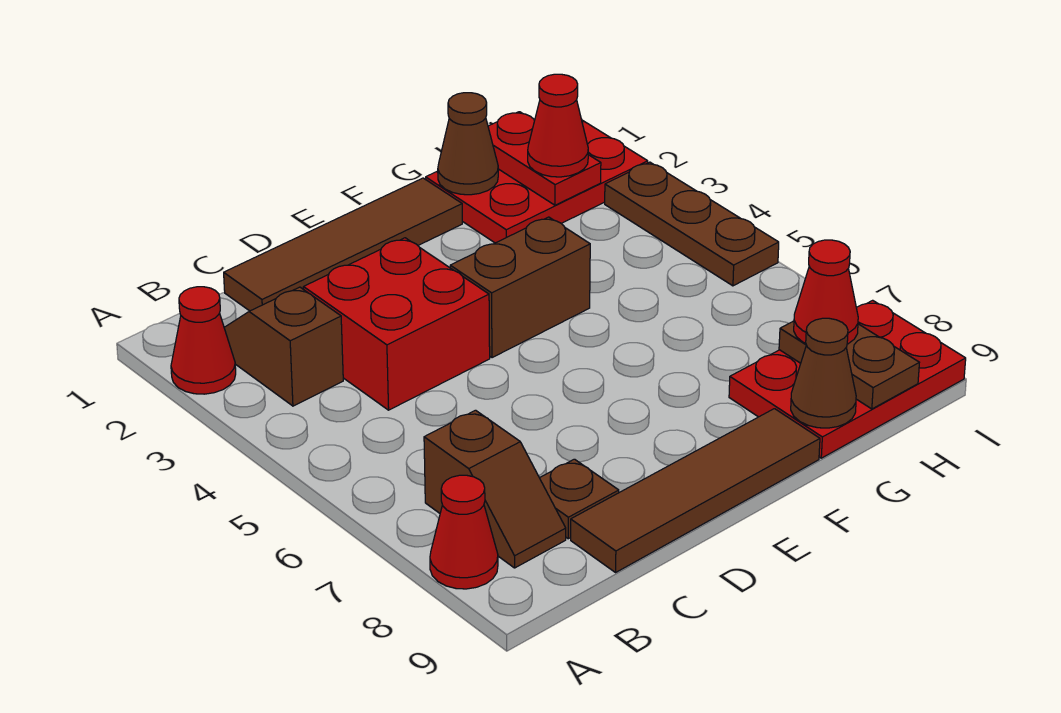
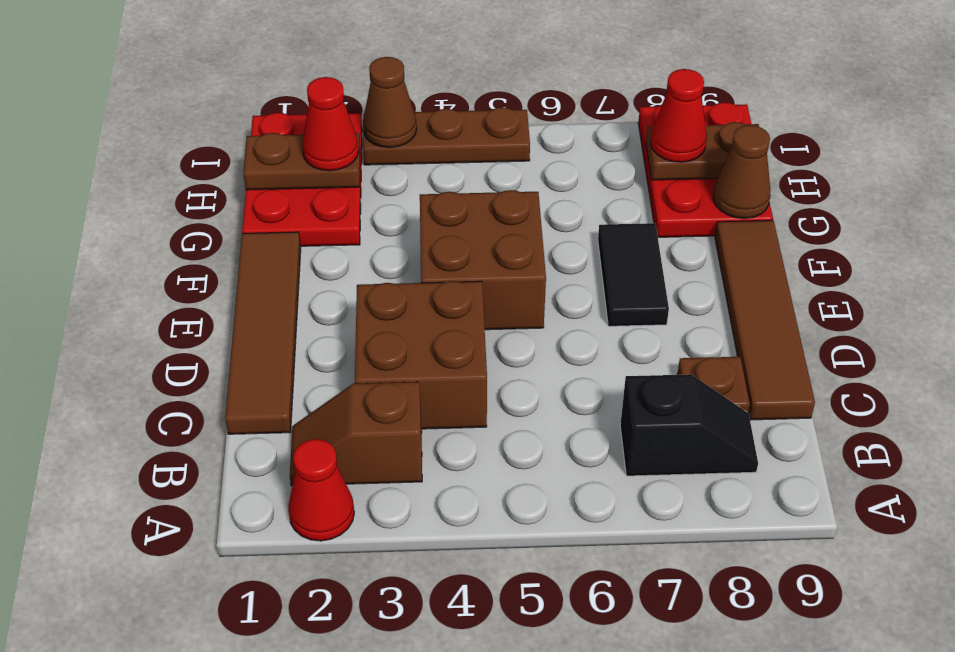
red 1x1 cone [430,475,498,589] -> none
brown 1x2 slope [424,410,566,568] -> black 1x2 slope [620,374,758,476]
red 2x2 brick [304,238,490,410] -> brown 2x2 brick [355,281,487,429]
brown 1x2 brick [450,217,590,358] -> brown 2x2 brick [420,190,546,330]
none -> black 1x2 tile [598,223,669,326]
brown 1x1 cone [438,93,498,195] -> brown 1x1 cone moved to [363,57,417,147]
red 1x2 plate [488,112,601,205] -> brown 1x2 plate [243,133,360,190]

